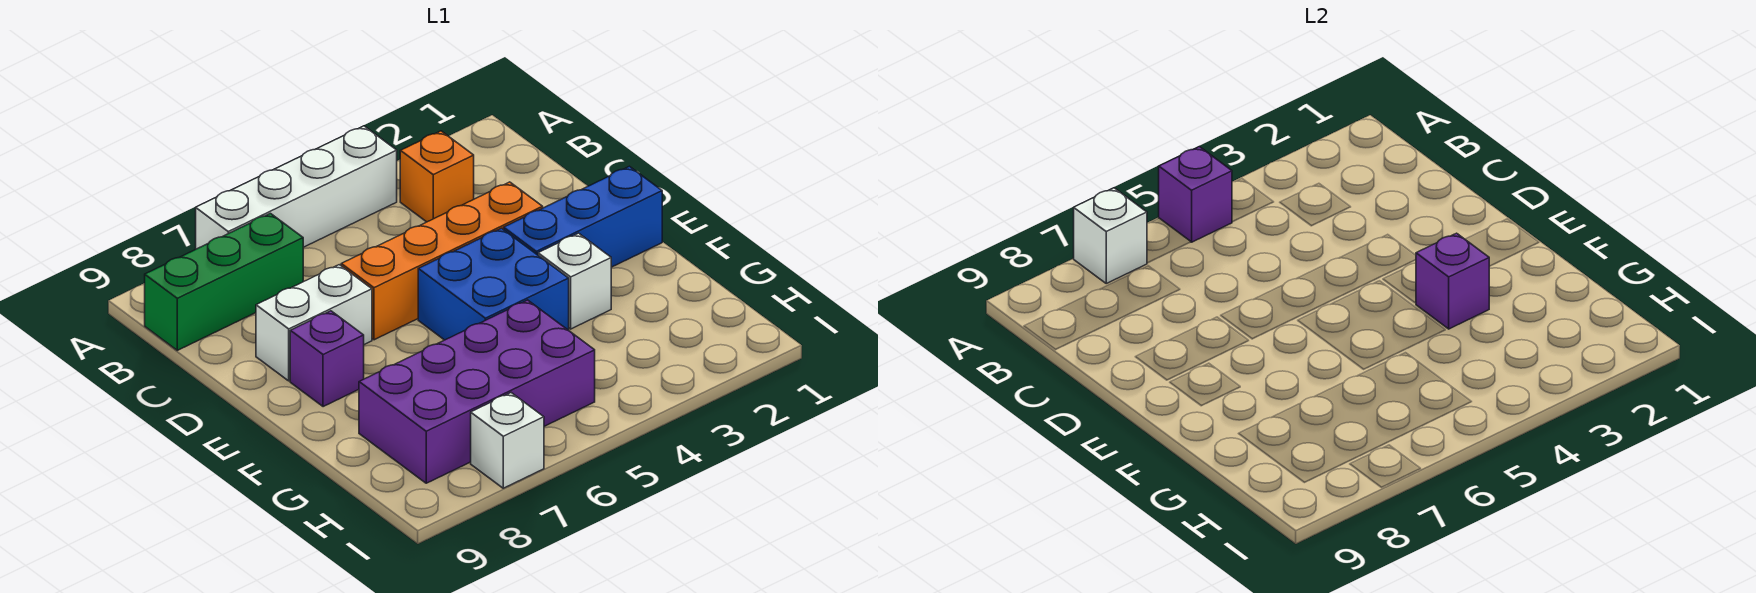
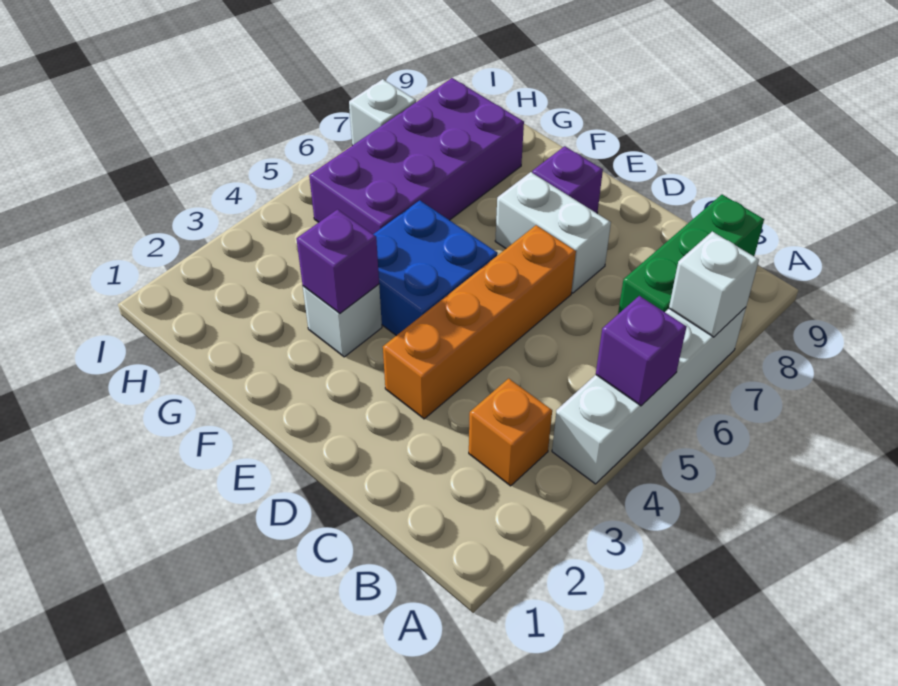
white 1x2 brick [256,265,372,381] -> white 1x2 brick turned to [495,172,611,293]
blue 1x3 brick [504,166,662,267] -> none

